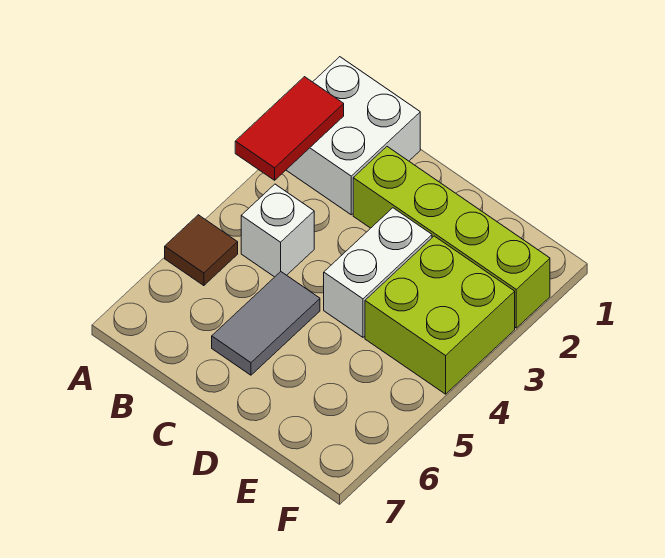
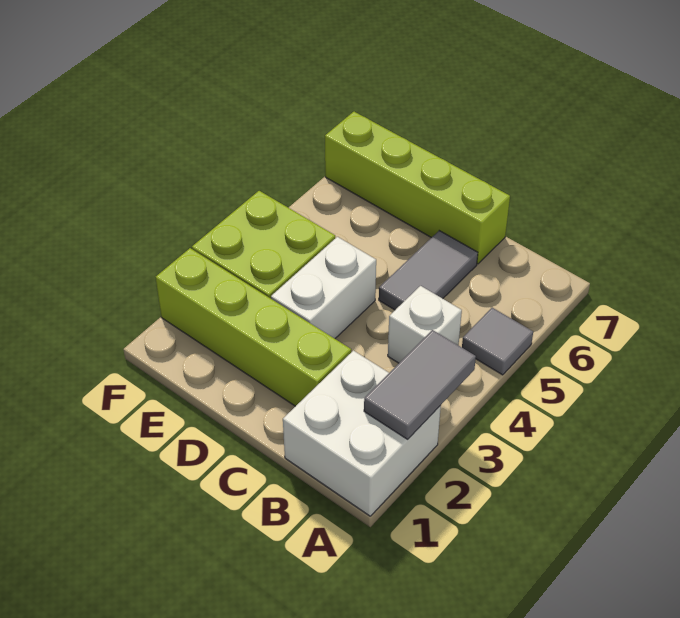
red 1x2 tile [235,77,344,180] -> grey 1x2 tile [364,330,476,439]
brown 1x1 tile [165,215,238,286] -> grey 1x1 tile [462,308,533,375]
none -> lime 1x4 brick [325,112,510,264]

